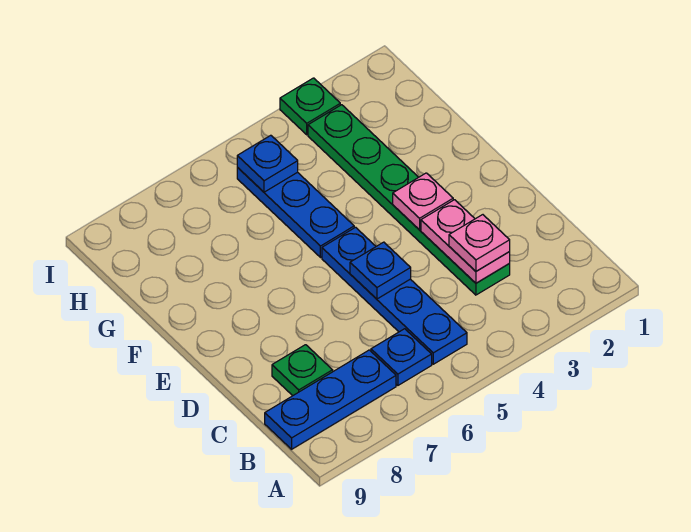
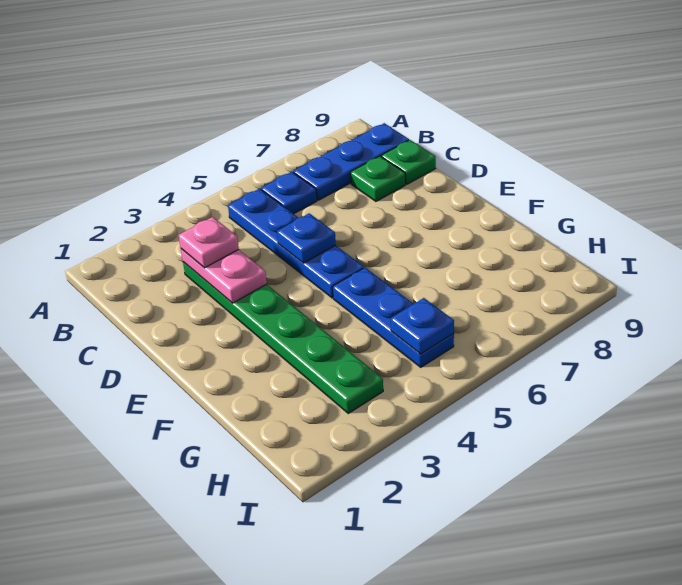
pink 1x1 plate [393,173,453,230] -> none
green 1x1 plate [280,78,340,135] -> green 1x1 plate moved to [381,140,436,184]

